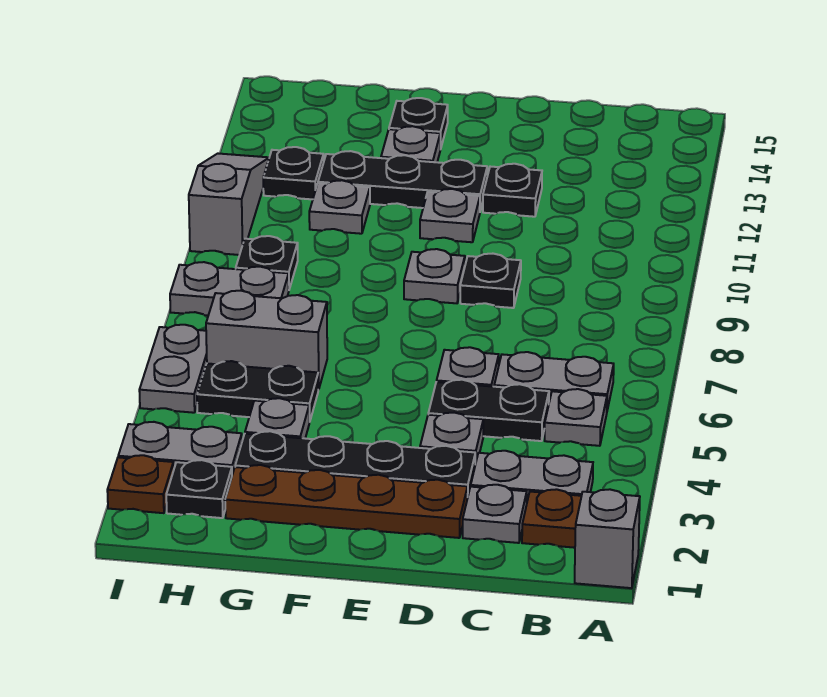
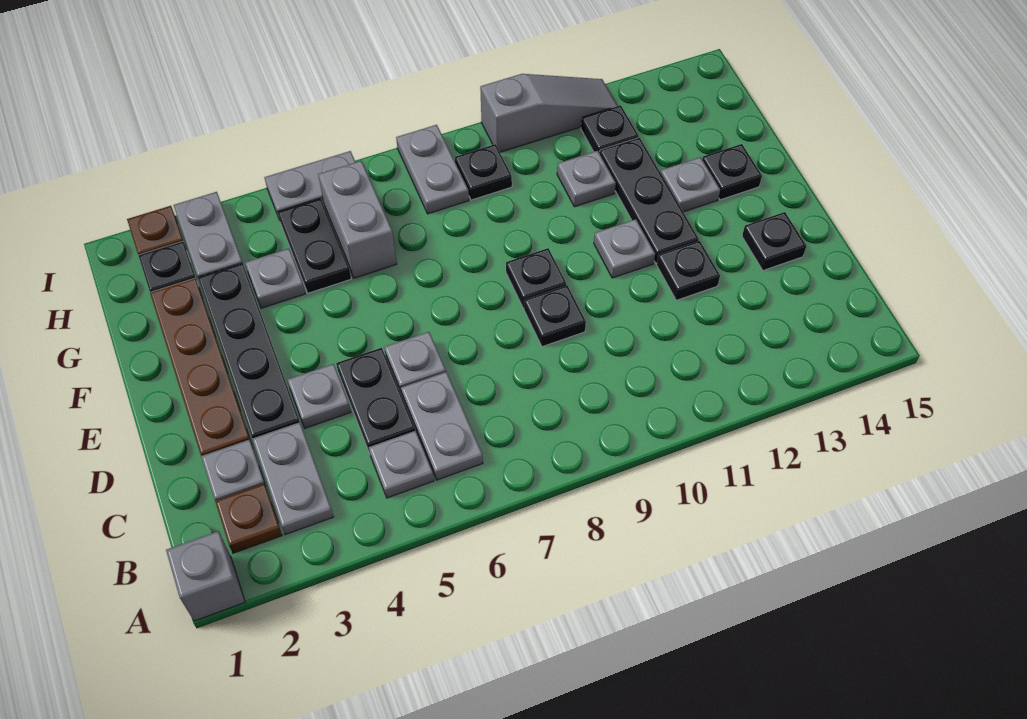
none -> black 1x1 plate [742,212,806,270]
grey 1x1 plate [404,249,465,303] -> black 1x1 plate [506,248,566,308]

